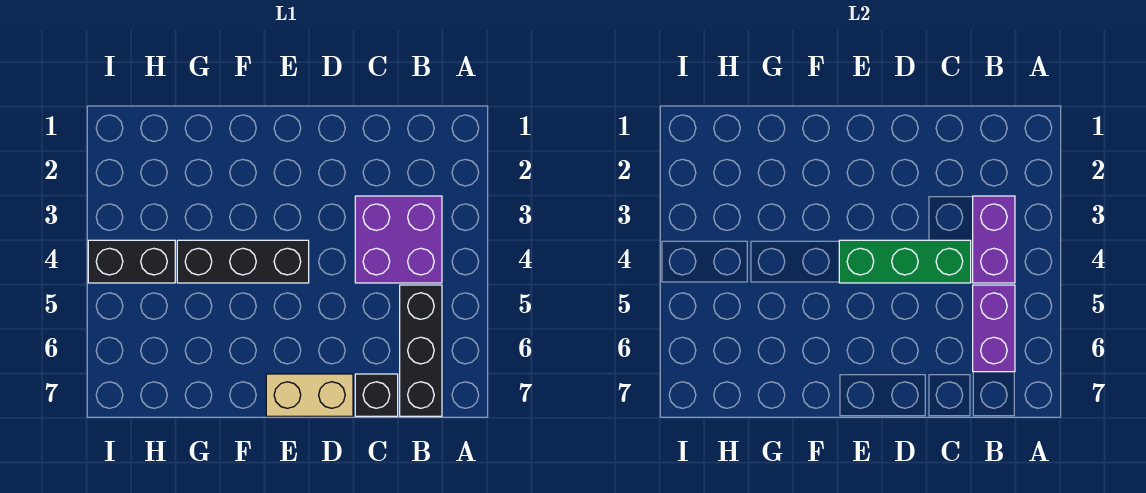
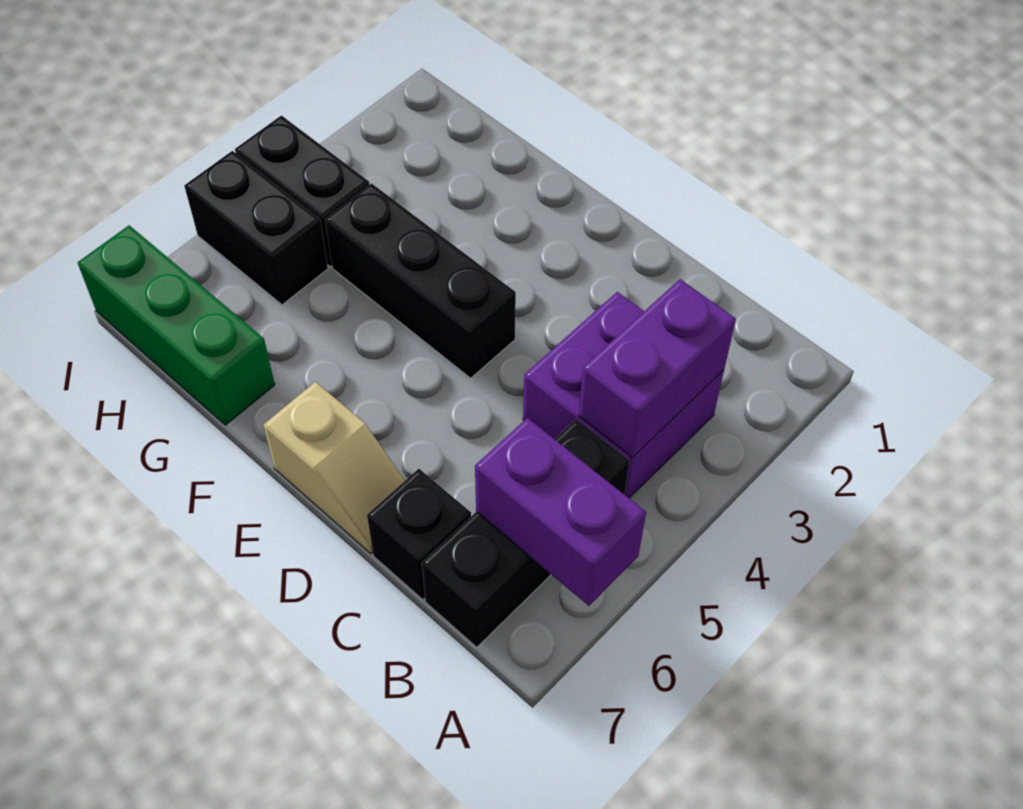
purple 1x2 brick [973,285,1015,372] -> purple 1x2 brick turned to [475,418,646,606]
green 1x3 brick [839,240,971,283] -> green 1x3 brick moved to [77,225,275,425]
tan 1x2 brick [266,374,353,416] -> tan 1x2 slope [263,382,405,554]
none -> black 1x2 brick [184,151,328,305]

